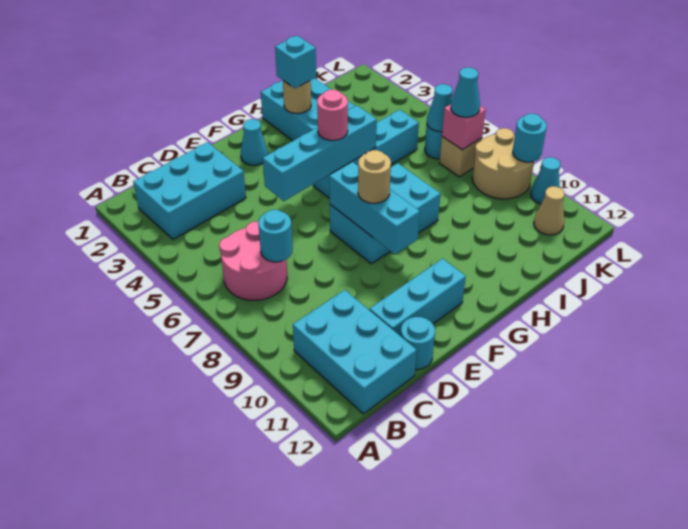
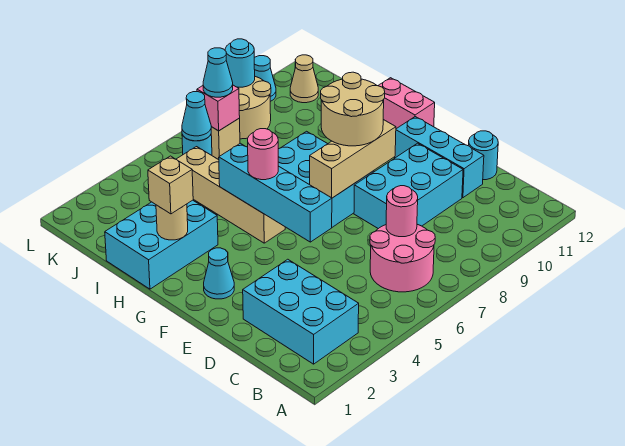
cyan 2x3 brick [293,290,417,414] -> cyan 2x3 brick moved to [354,143,463,229]
cyan 1x1 round brick [258,210,293,262] -> pink 1x1 round brick [386,186,418,237]
cyan 1x3 brick [329,162,420,254] -> tan 1x3 brick [310,120,396,198]
tan 1x1 round brick [358,150,391,203] -> tan 2x2 round brick [321,72,385,146]
cyan 1x4 brick [313,110,419,199] -> tan 1x4 brick [176,147,285,243]
none -> pink 1x2 brick [378,78,435,129]
cyan 1x1 brick [275,36,316,88] -> tan 1x1 brick [148,156,193,214]

